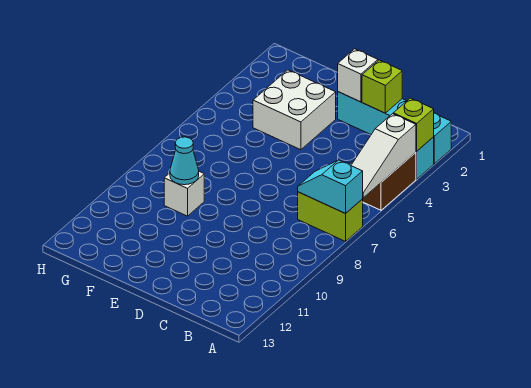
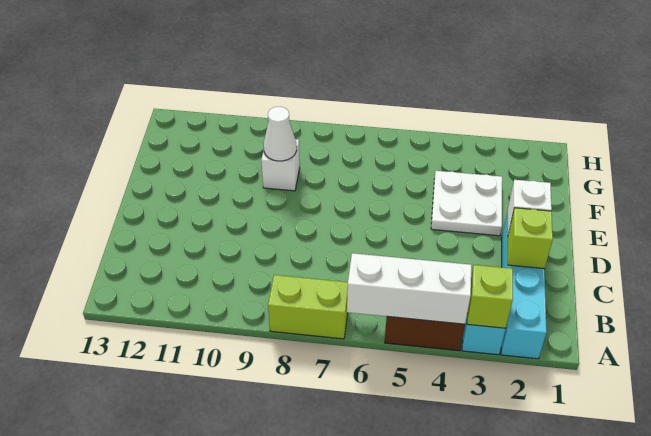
white 1x3 slope [351,114,416,198] -> white 1x3 brick [347,253,472,324]
lime 1x2 brick [298,192,363,241] -> lime 1x2 brick turned to [268,275,348,339]
cyan 1x2 slope [298,160,363,214] -> none
white 2x2 brick [253,70,336,150] -> white 2x2 plate [431,171,502,236]
cyan 1x1 cone [170,137,199,185] -> white 1x1 cone [264,107,297,161]

